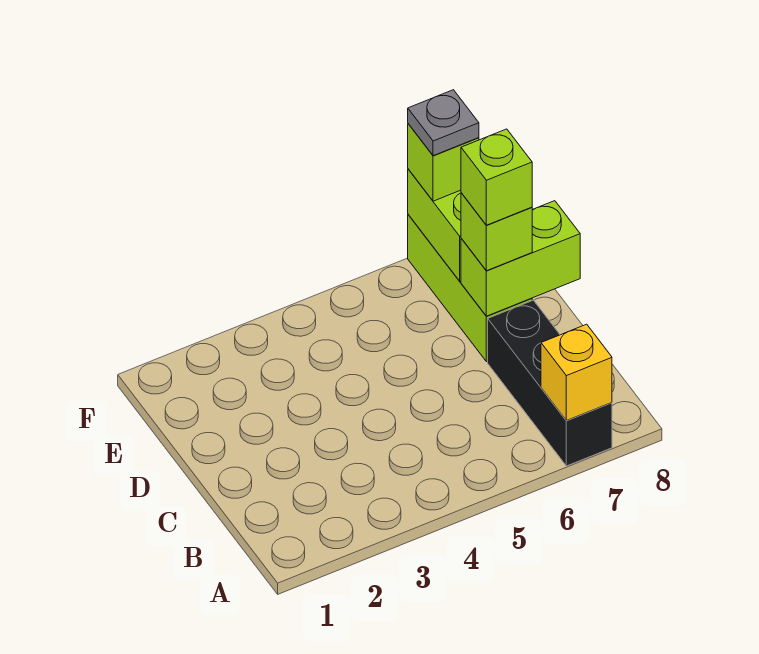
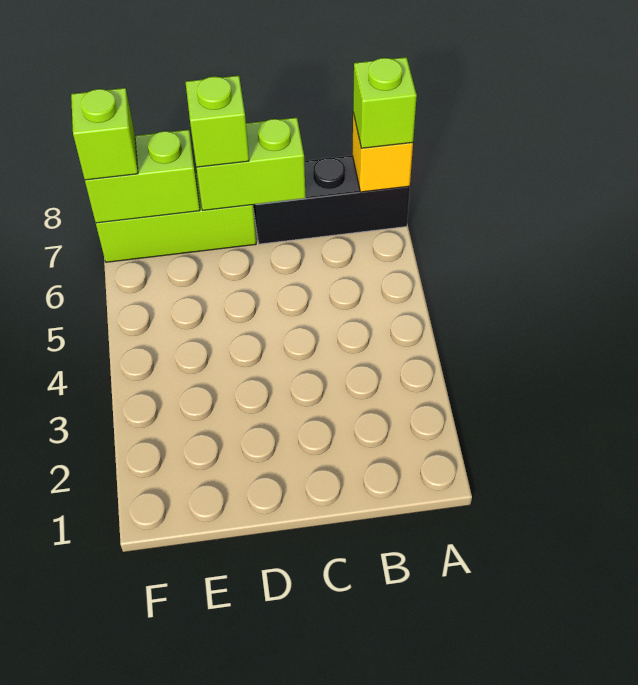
lime 1x2 brick [461,201,580,316] -> lime 1x2 brick turned to [197,118,305,210]
lime 1x1 brick [461,129,532,225] -> lime 1x1 brick moved to [353,57,417,148]
grey 1x1 plate [408,90,479,156] -> none

